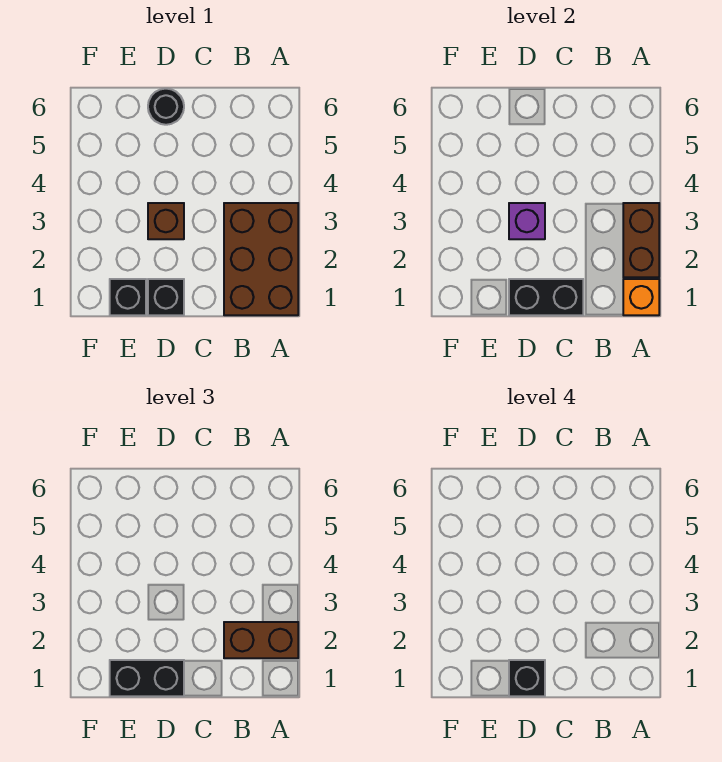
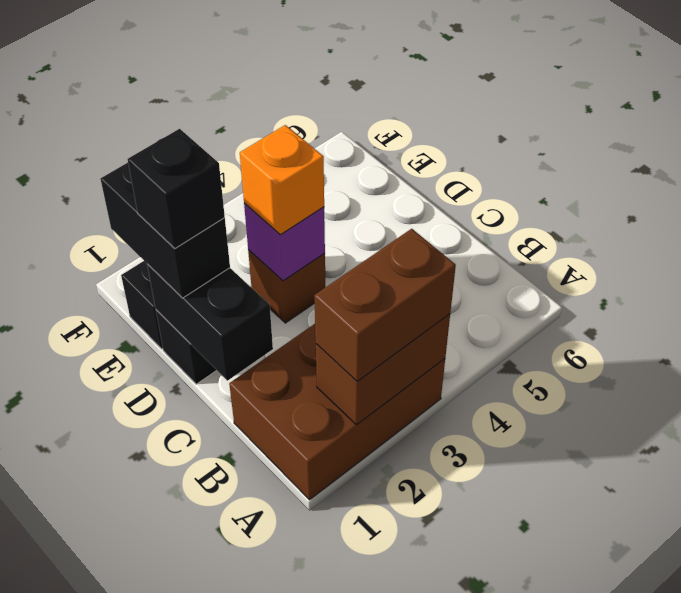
orange 1x1 brick [623,279,659,315] -> orange 1x1 brick moved to [240,125,324,235]
brown 1x2 brick [224,622,298,658] -> brown 1x2 brick turned to [314,229,456,381]
black 1x1 round brick [148,89,184,125] -> none

